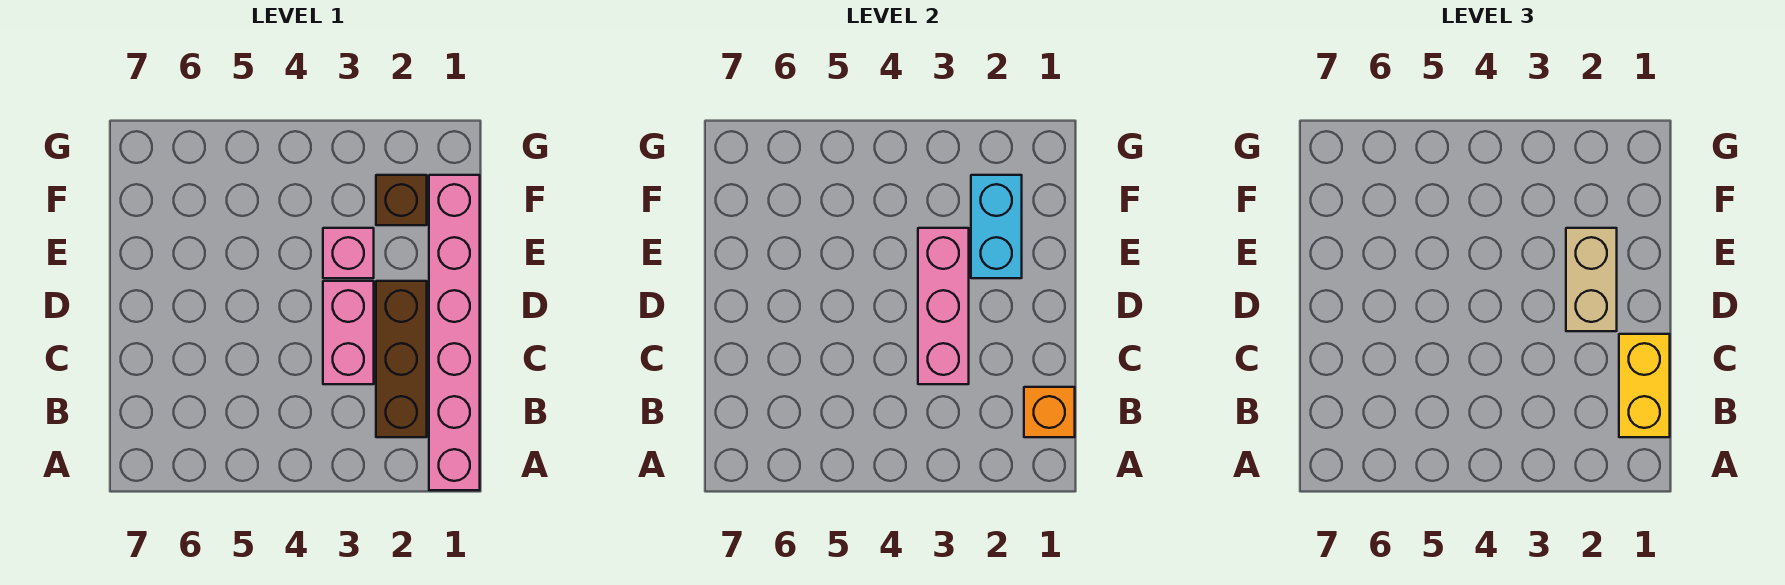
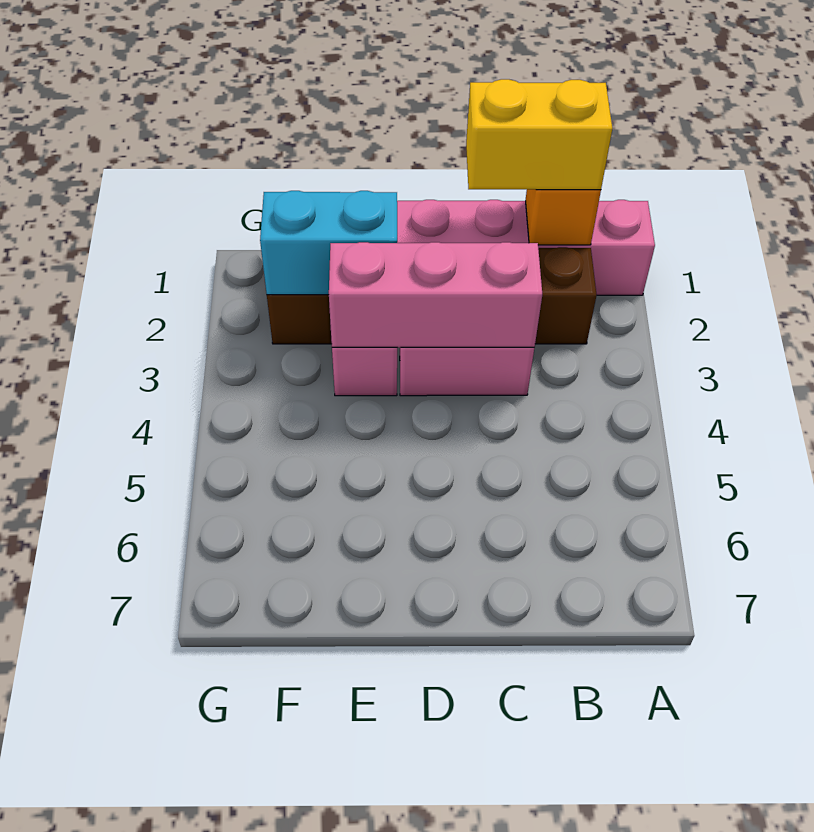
tan 1x2 brick [1566,228,1617,331] -> none

